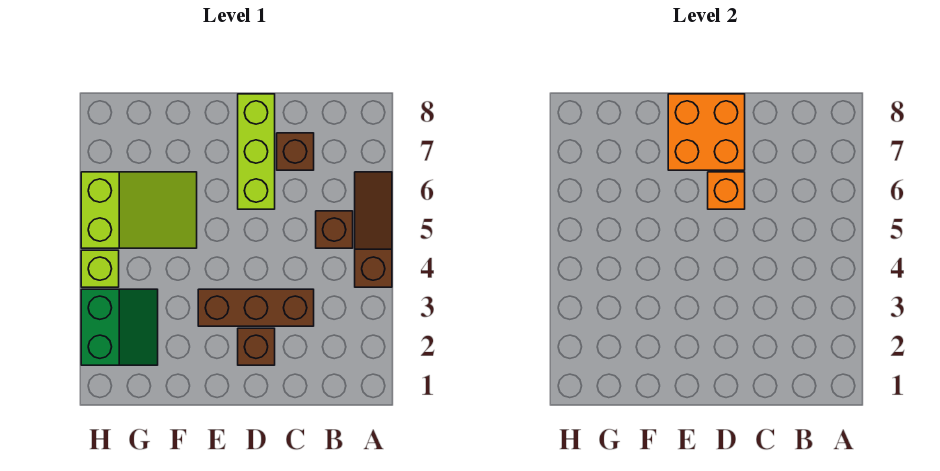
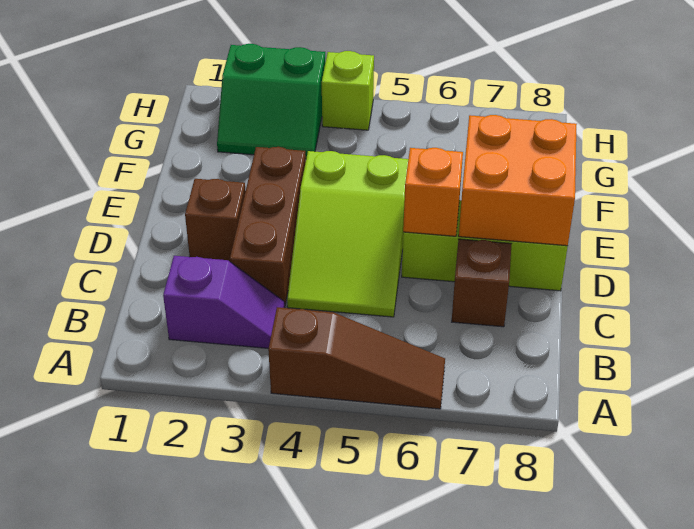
none -> purple 1x2 slope [163,256,284,348]
brown 1x1 brick [316,211,353,248] -> none
lime 2x3 slope [81,172,197,248] -> lime 2x3 slope moved to [287,151,408,317]

